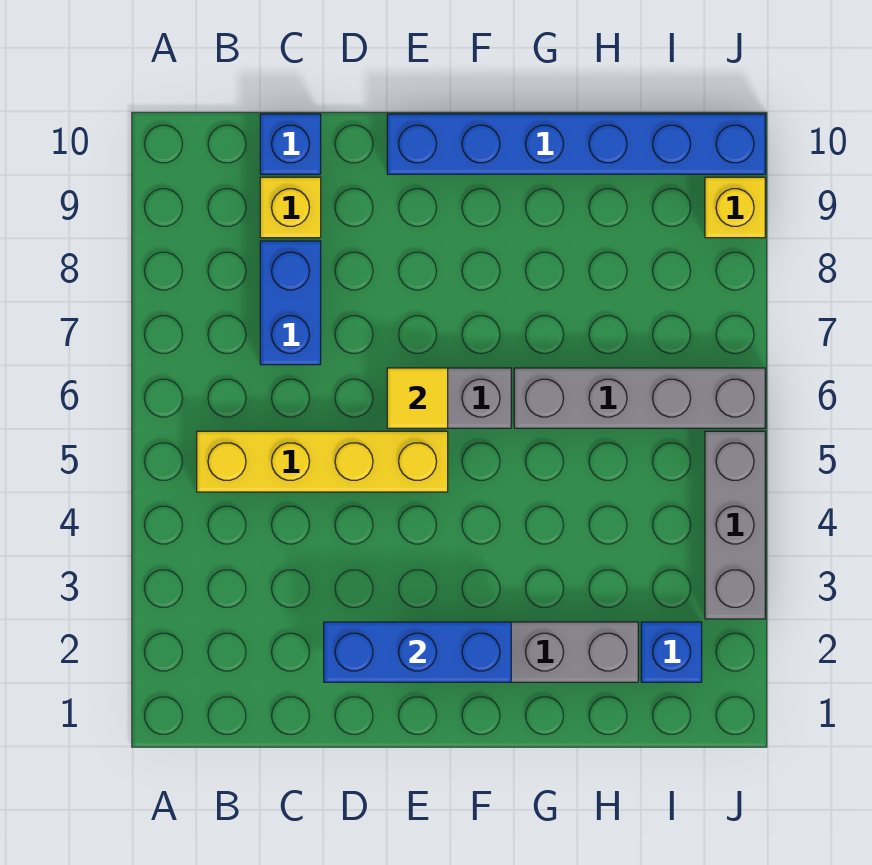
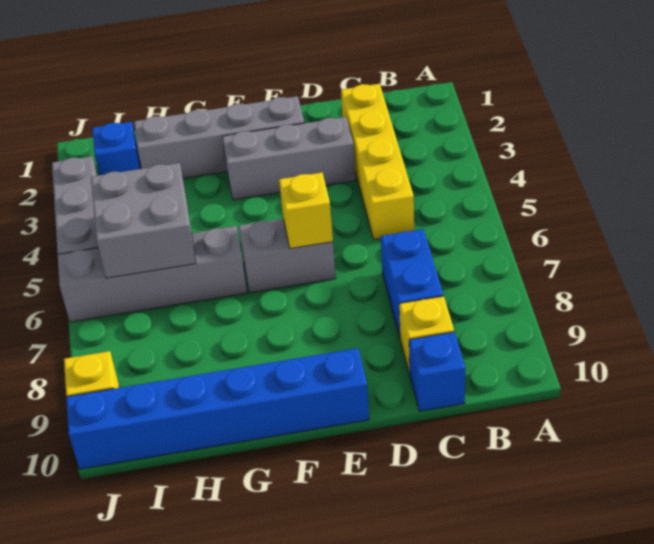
yellow 1x4 brick [197,431,448,492] -> yellow 1x4 brick turned to [341,84,414,240]
blue 1x3 brick [324,622,511,682] -> none
none -> grey 1x3 brick [222,117,356,200]
yellow 1x1 tile [387,368,448,428] -> yellow 1x1 brick [279,173,333,248]
none -> grey 2x2 brick [91,163,196,278]

